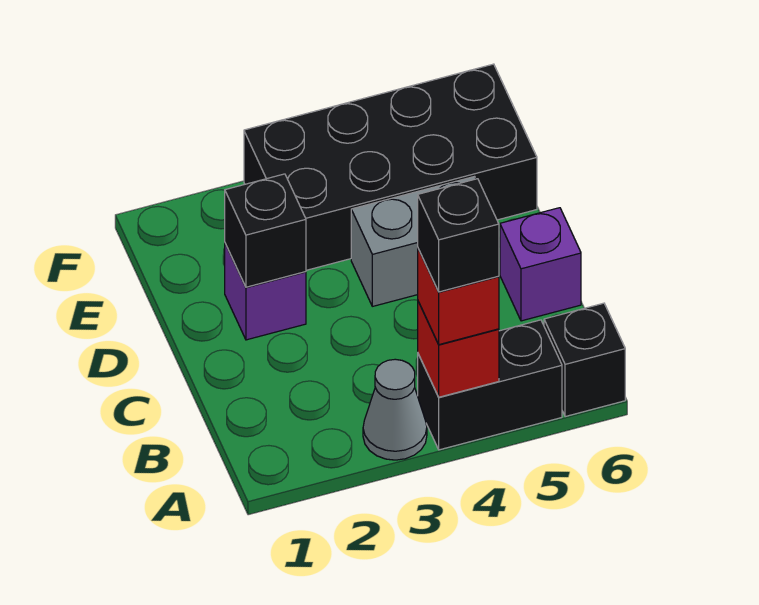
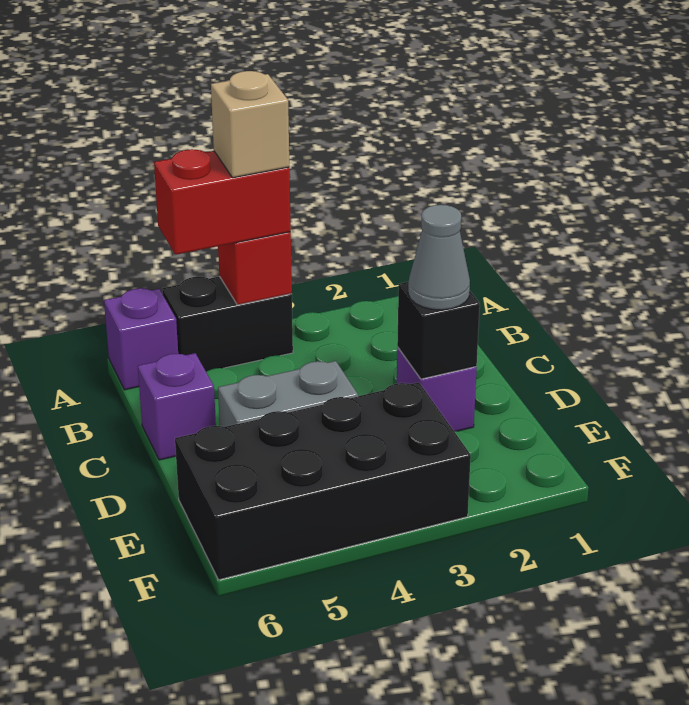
grey 1x1 cone [363,359,427,460] -> grey 1x1 cone moved to [408,205,470,310]
red 1x1 brick [418,249,499,345] -> red 1x2 brick [154,149,291,255]
black 1x1 brick [418,179,499,292] -> tan 1x1 brick [211,71,289,178]
black 1x1 brick [544,303,625,417] -> purple 1x1 brick [104,288,178,390]

